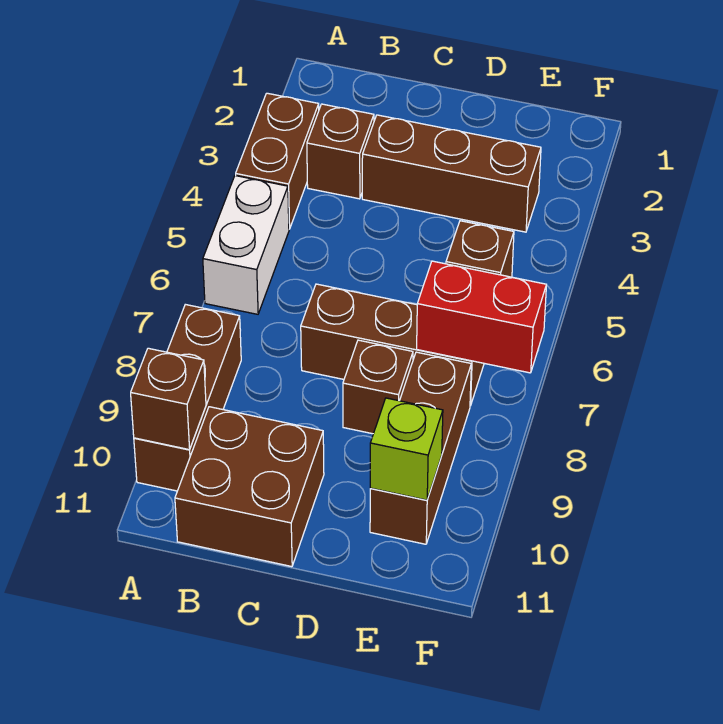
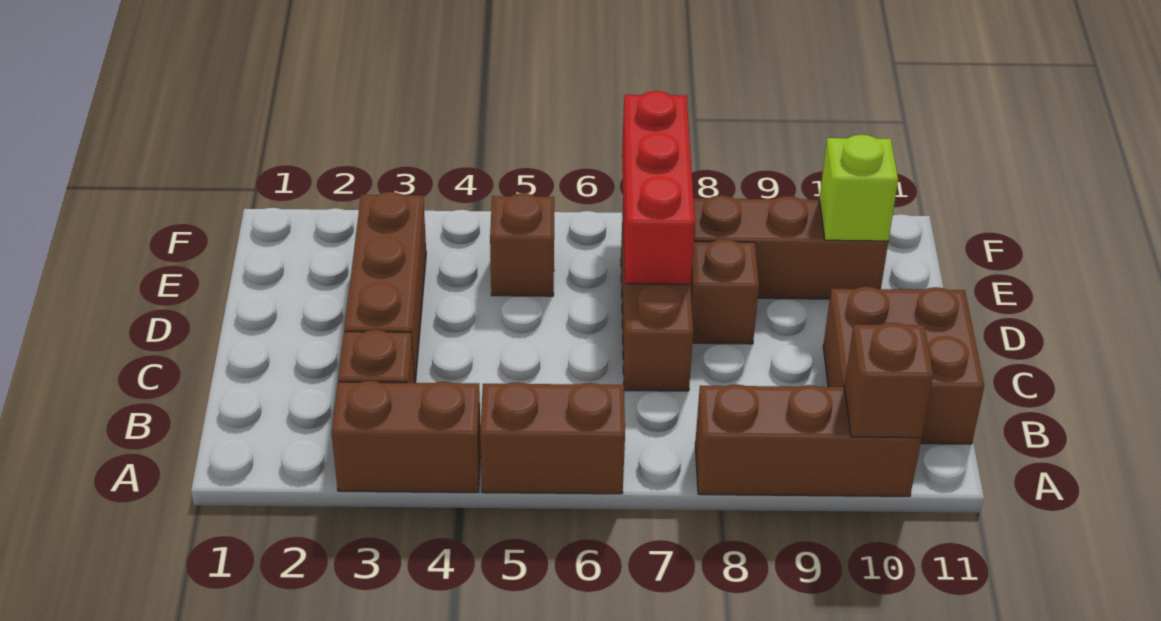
white 1x2 brick [203,176,289,314] -> brown 1x2 brick [480,382,625,494]
red 1x2 brick [417,261,546,373] -> red 1x3 brick [622,91,695,284]

